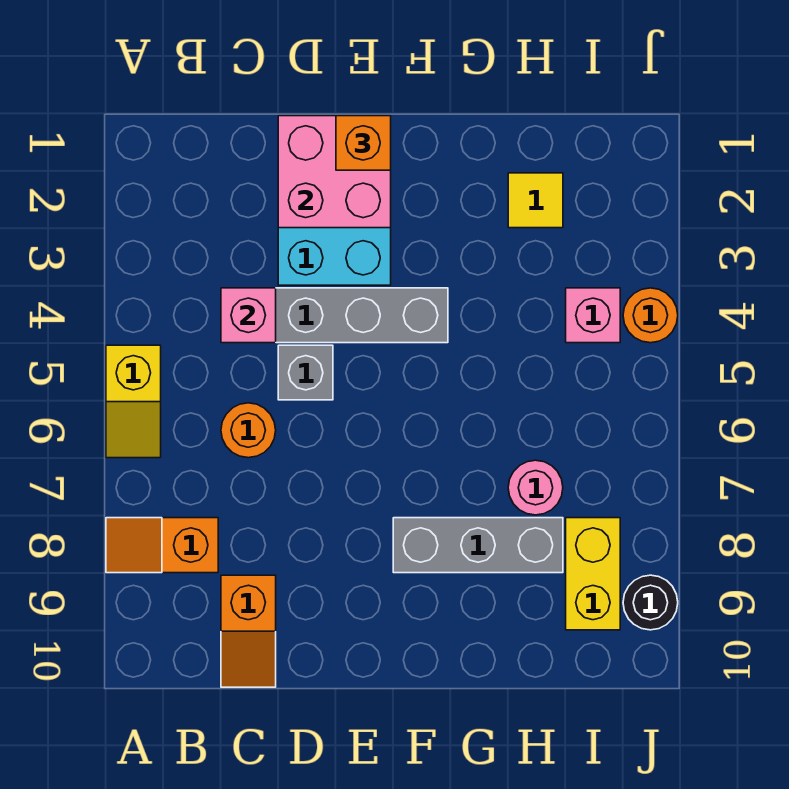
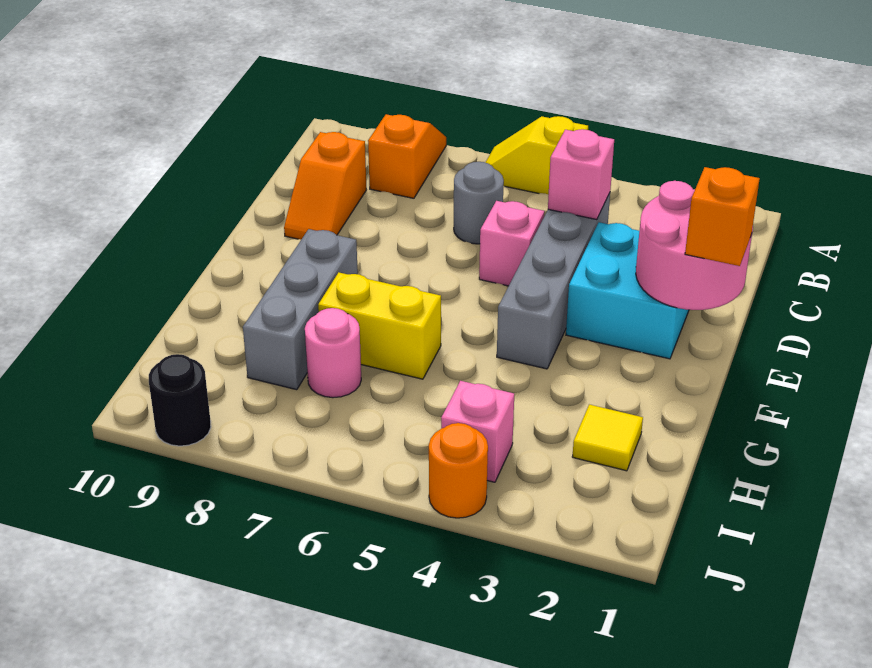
orange 1x1 round brick [221,403,276,458] -> grey 1x1 round brick [454,162,504,244]
orange 1x2 slope [221,575,276,687] -> orange 1x2 slope turned to [284,132,366,240]
pink 2x2 brick [278,116,391,228] -> pink 2x2 round brick [636,181,753,310]
grey 1x1 brick [278,345,333,400] -> pink 1x1 brick [479,201,545,286]
yellow 1x2 brick [566,518,620,630] -> yellow 1x2 brick moved to [318,272,441,379]

